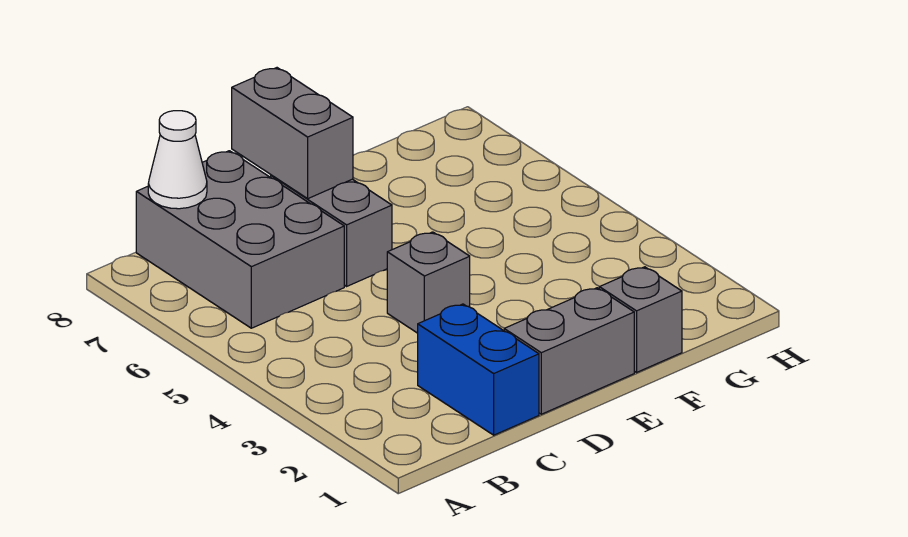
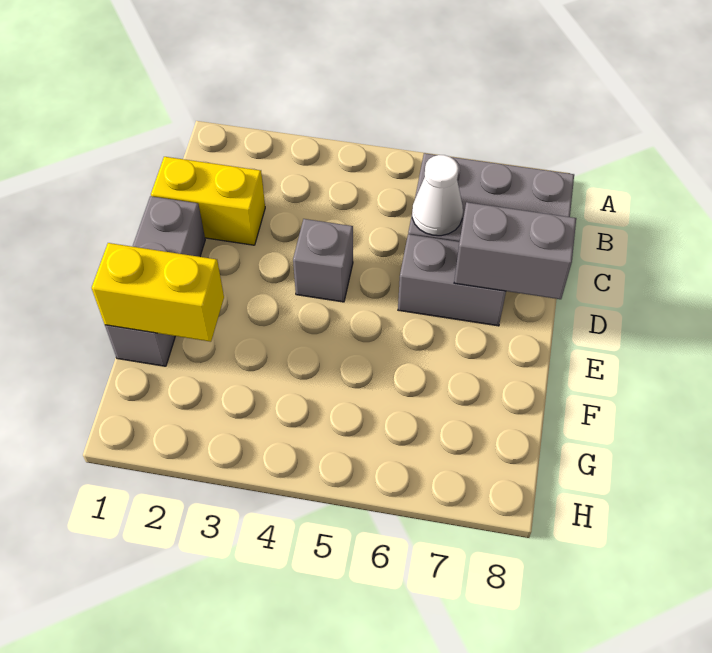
white 1x1 cone [148,111,207,209] -> white 1x1 cone moved to [412,155,463,236]
blue 1x2 brick [418,304,539,435] -> yellow 1x2 brick [151,157,265,245]
none -> yellow 1x2 brick [92,243,224,342]

